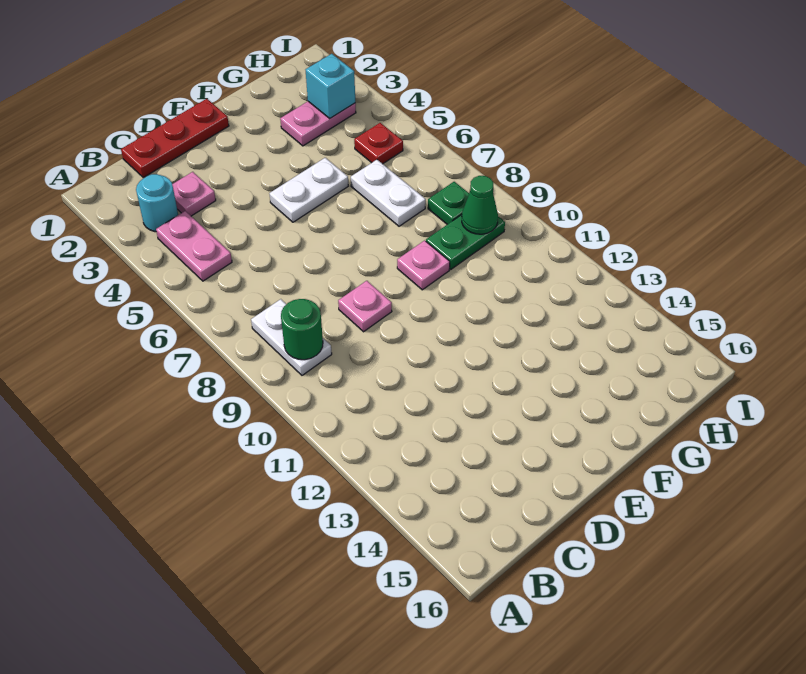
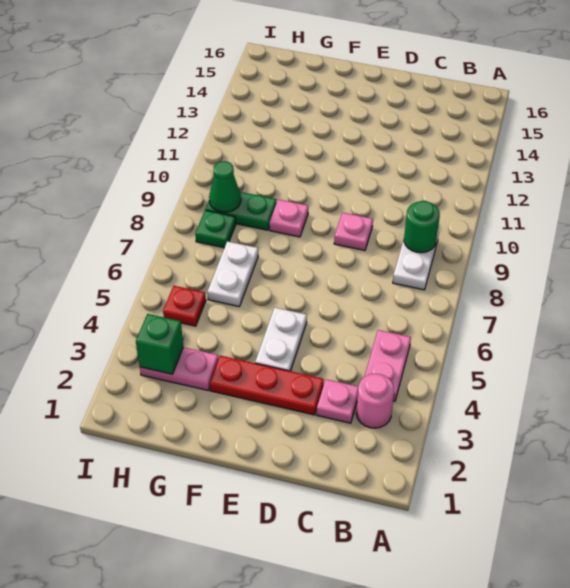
cyan 1x1 round brick [136,174,178,232] -> pink 1x1 round brick [356,374,394,428]
red 1x3 plate [121,99,229,177] -> red 1x3 plate moved to [210,356,324,415]
white 1x2 plate [269,158,348,222] -> white 1x2 plate turned to [255,308,307,371]
cyan 1x1 brick [306,54,355,118] -> green 1x1 brick [136,314,183,374]

